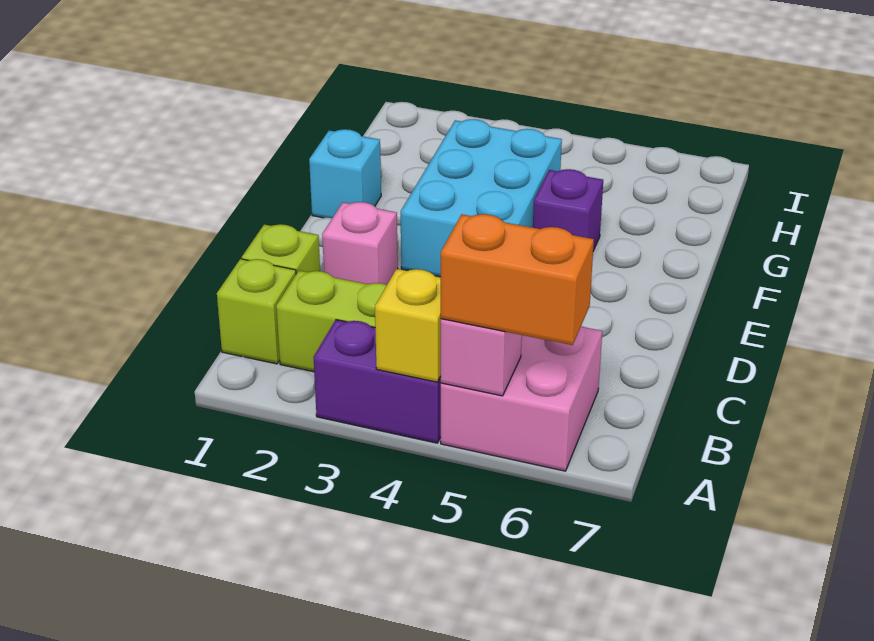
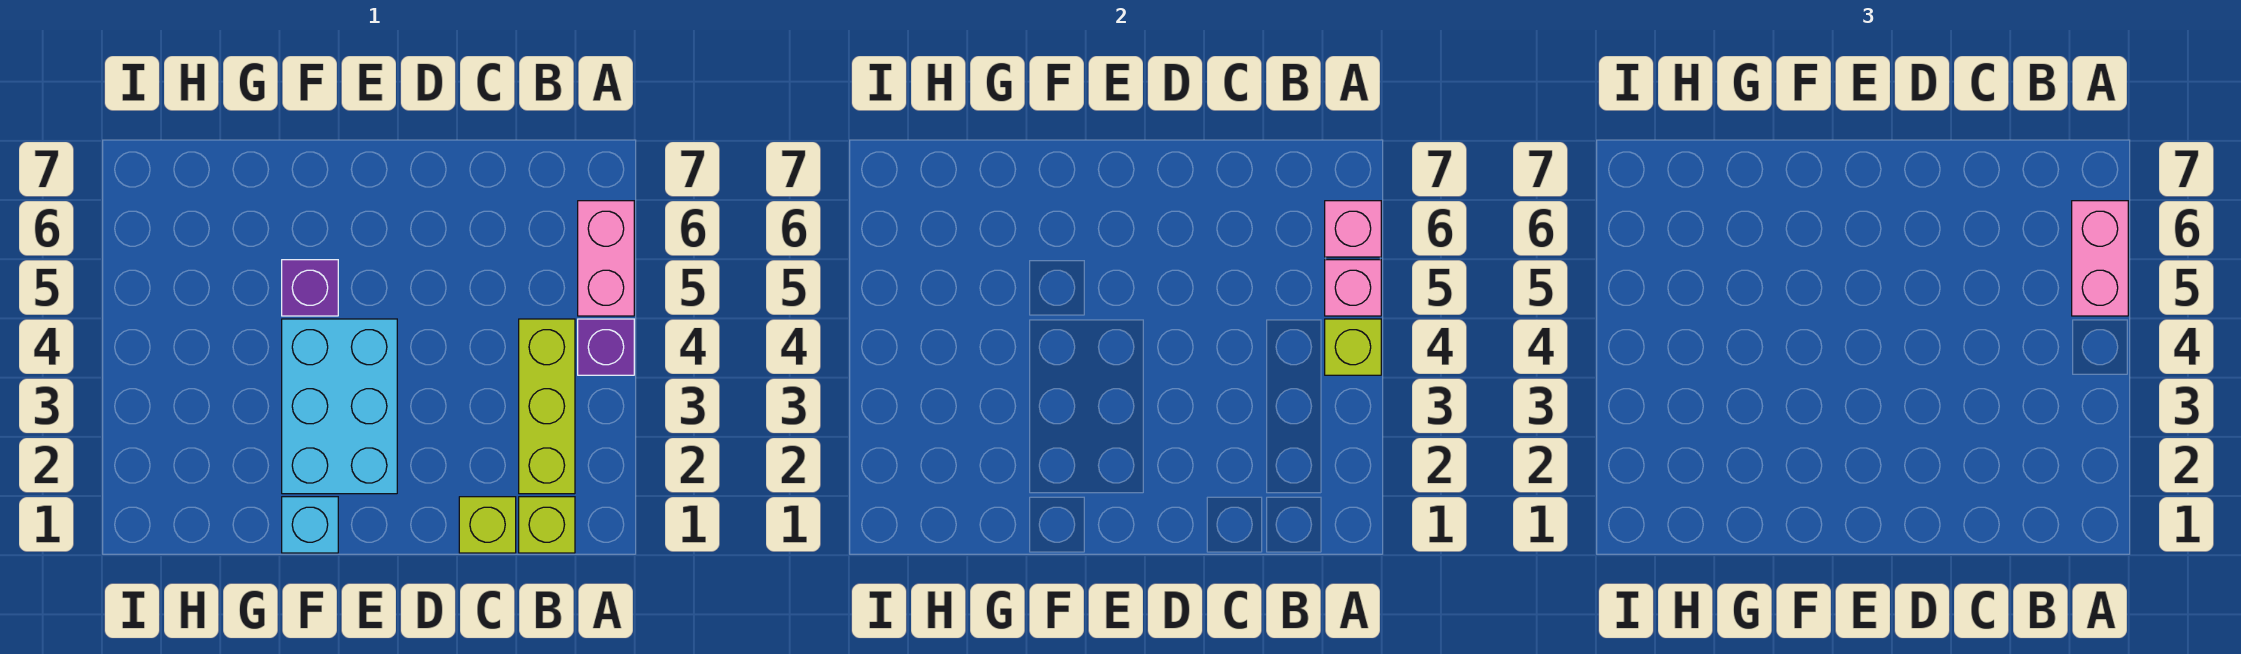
purple 1x2 brick [314,320,441,443] -> purple 1x1 brick [578,319,634,375]
yellow 1x1 brick [375,269,441,382] -> lime 1x1 brick [1325,319,1381,375]
pink 2x2 brick [441,327,602,471] -> pink 1x2 brick [578,201,634,316]
orange 1x2 brick [441,214,594,345] -> pink 1x2 brick [2072,201,2128,316]
pink 1x1 brick [322,202,398,285] -> pink 1x1 brick moved to [1325,201,1381,257]
cyan 2x3 brick [401,119,562,277] -> cyan 2x3 brick turned to [282,319,397,494]

